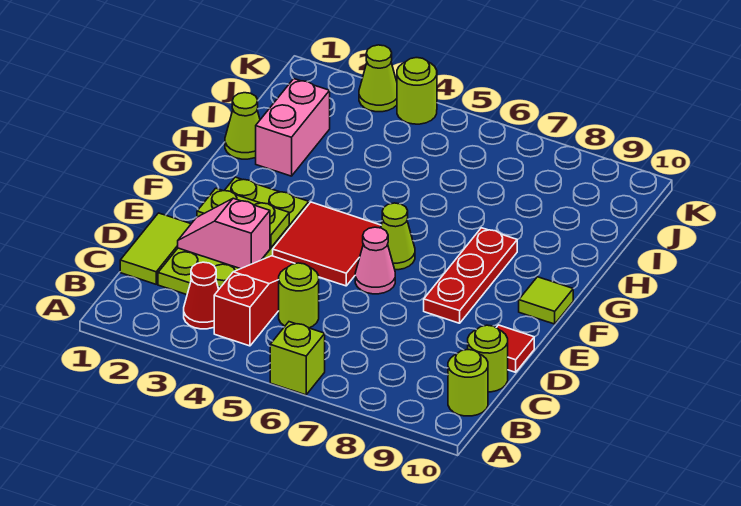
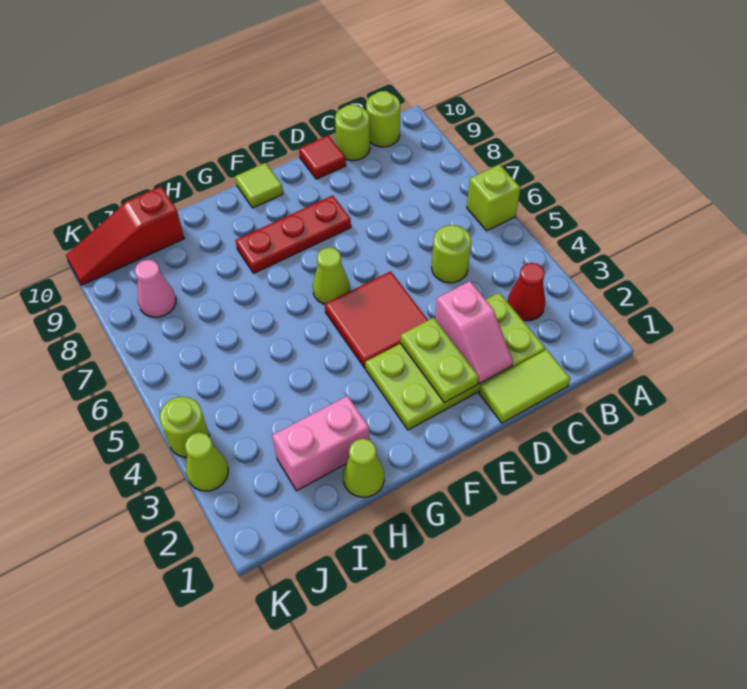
red 1x3 slope [214,256,295,346] -> red 1x3 slope moved to [66,186,184,285]
pink 1x1 cone [355,227,395,294] -> pink 1x1 cone moved to [135,260,176,317]

